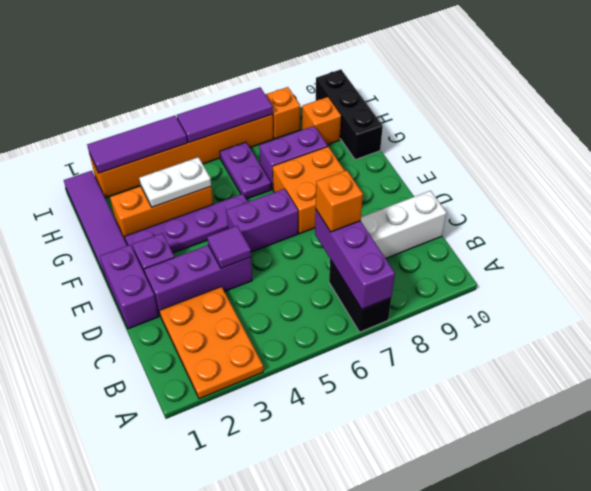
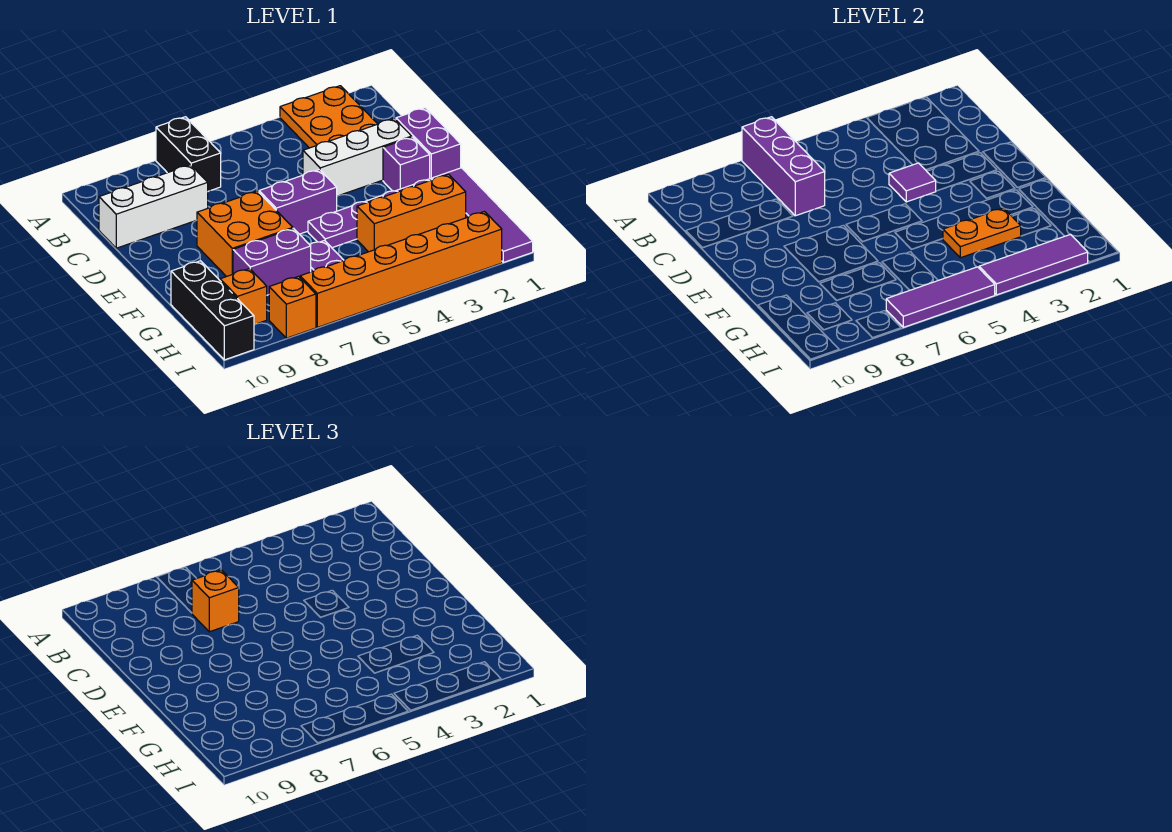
purple 1x3 brick [144,245,252,315] -> white 1x3 brick [303,118,412,196]
white 1x2 plate [139,157,211,207] -> orange 1x2 plate [943,208,1021,258]

